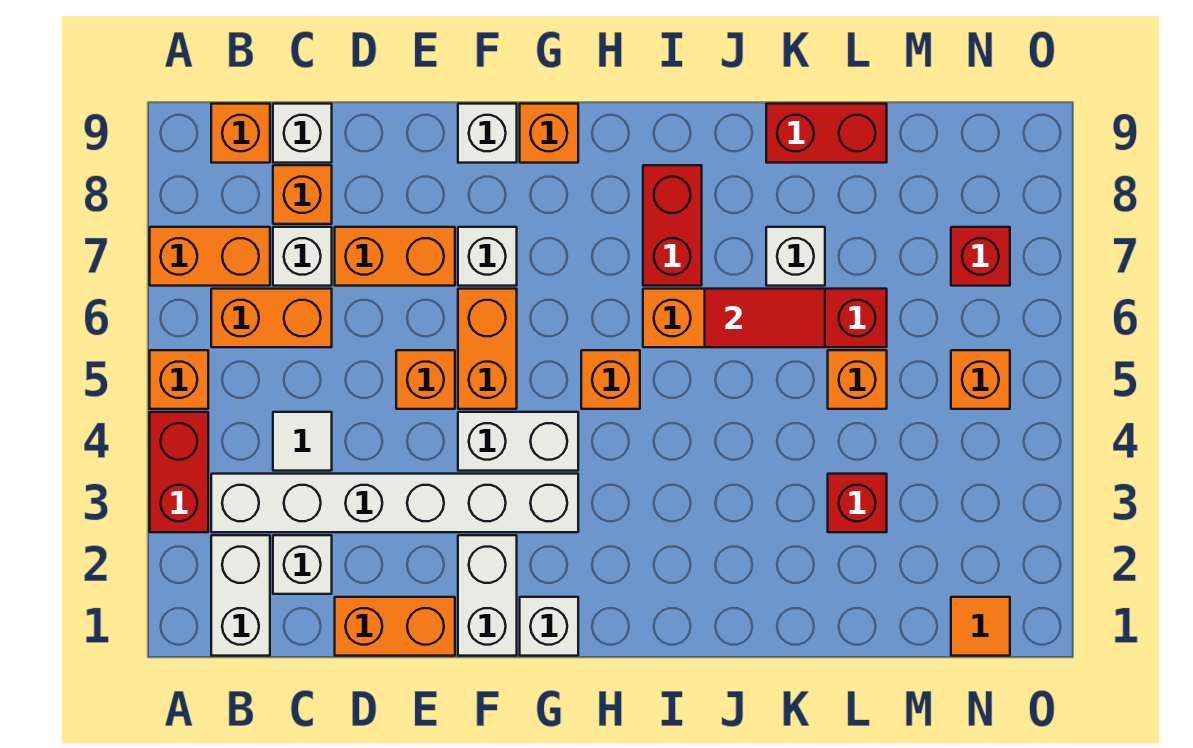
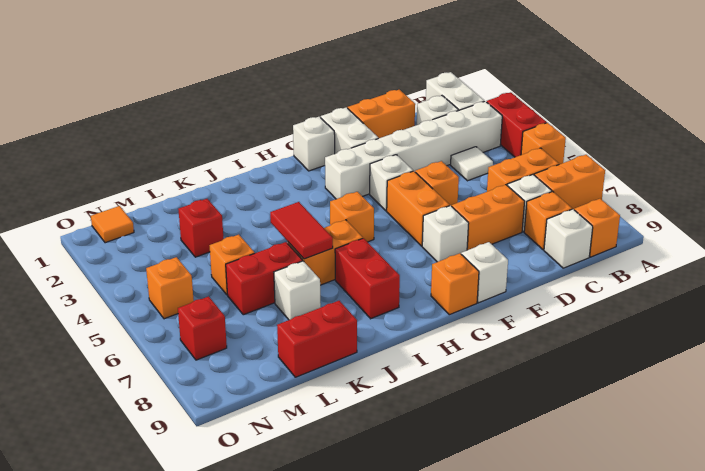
white 1x2 brick [458,412,578,471] -> white 1x1 brick [370,155,413,211]
red 1x2 tile [705,289,825,347] -> red 1x2 tile turned to [270,202,333,259]

